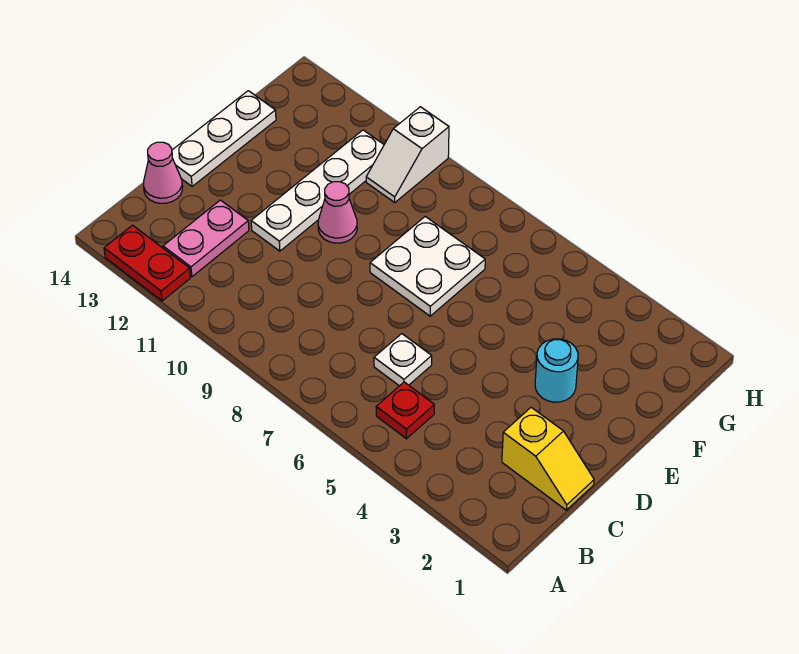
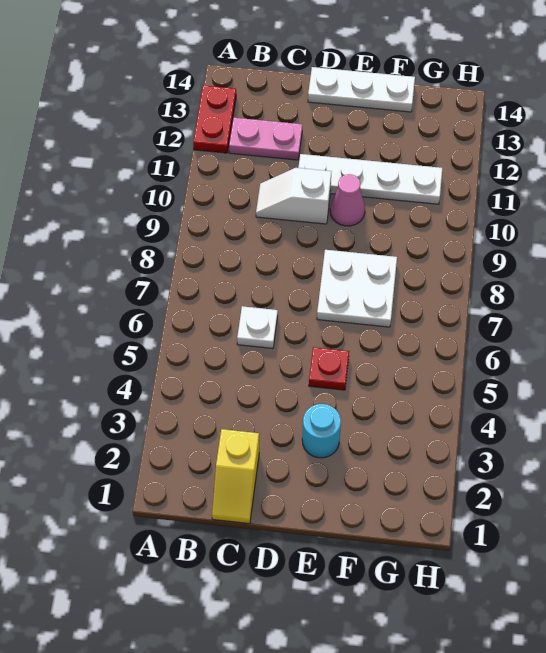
red 1x1 plate [376,382,434,439] -> red 1x1 plate moved to [309,347,349,390]
pink 1x1 cone [144,142,183,203] -> none
white 1x2 slope [366,107,449,202] -> white 1x2 slope moved to [256,168,331,224]

